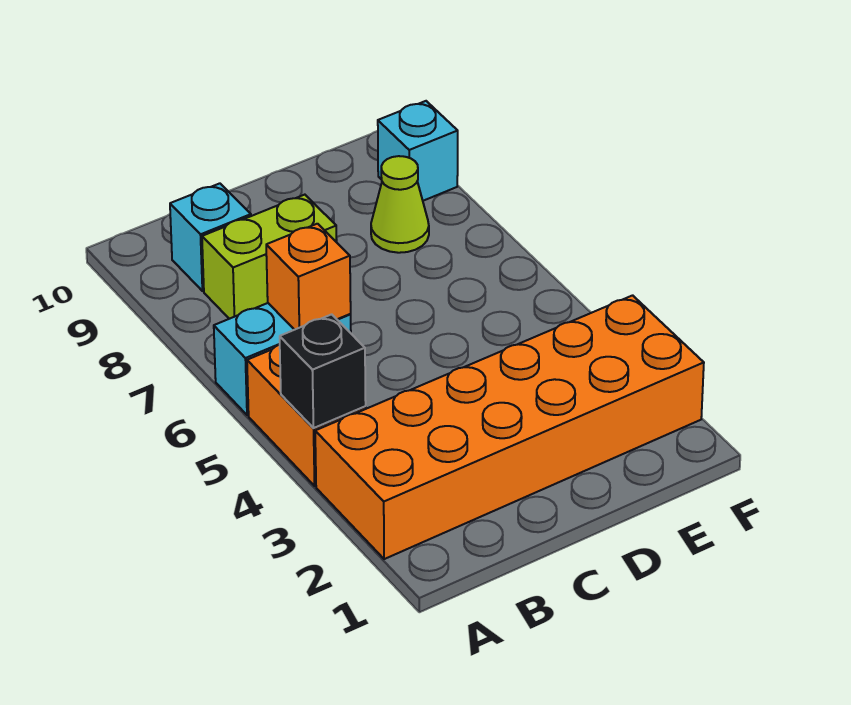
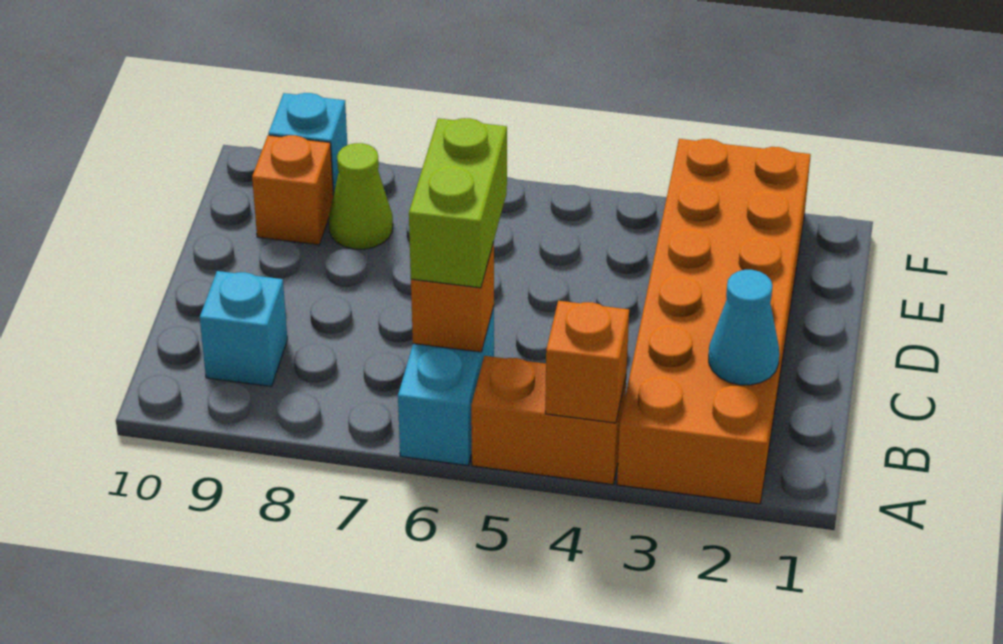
black 1x1 brick [280,314,366,428] -> orange 1x1 brick [545,301,629,423]
none -> cyan 1x1 cone [709,270,779,385]
lime 1x2 brick [202,195,337,319] -> lime 1x2 brick moved to [409,118,507,288]
none -> orange 1x1 brick [252,135,333,245]

